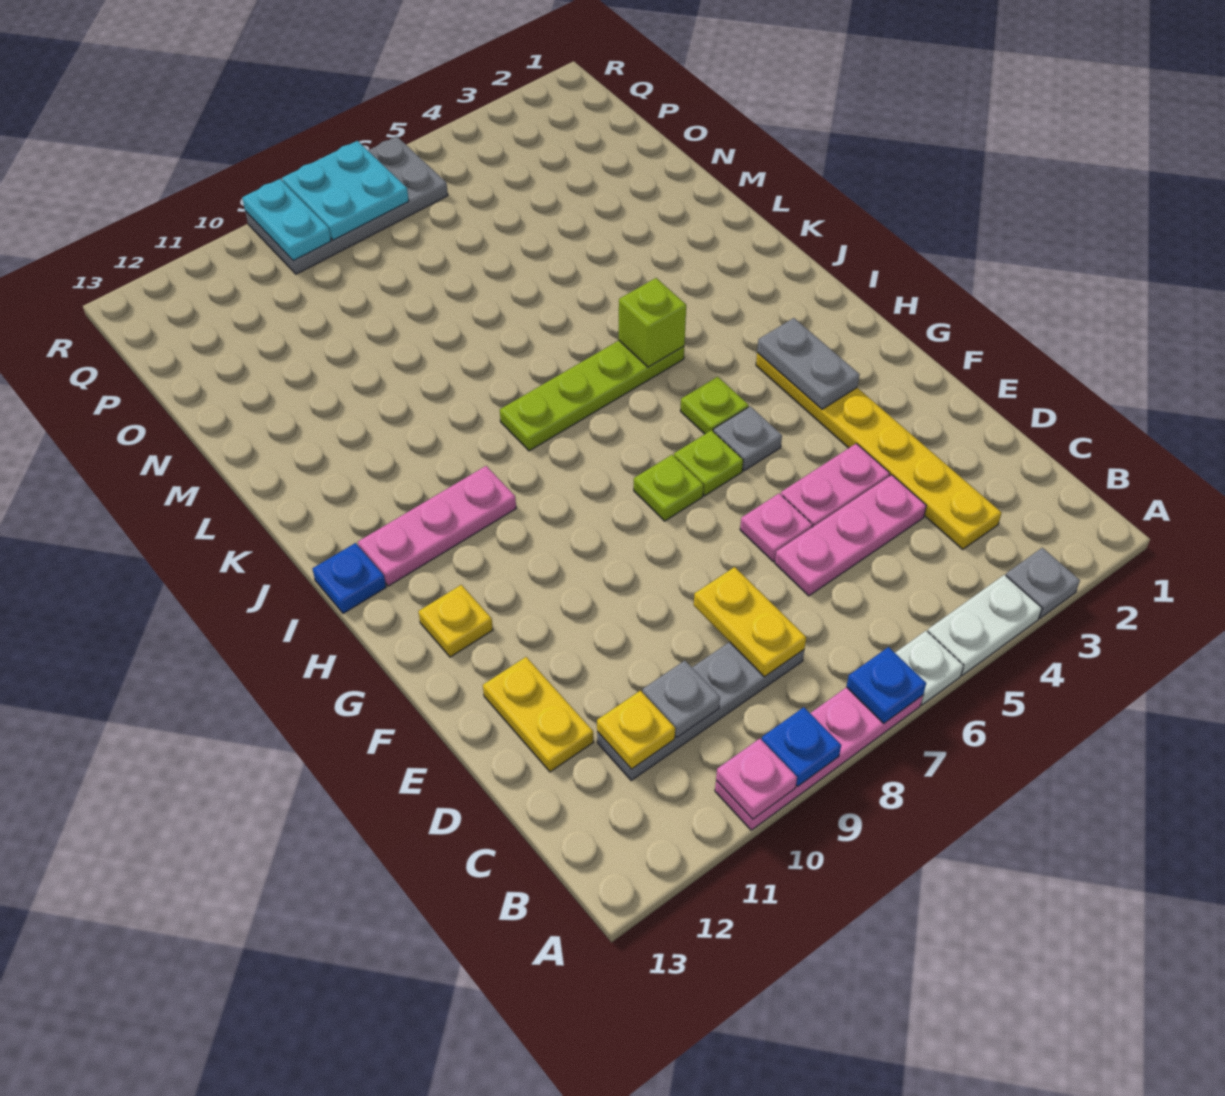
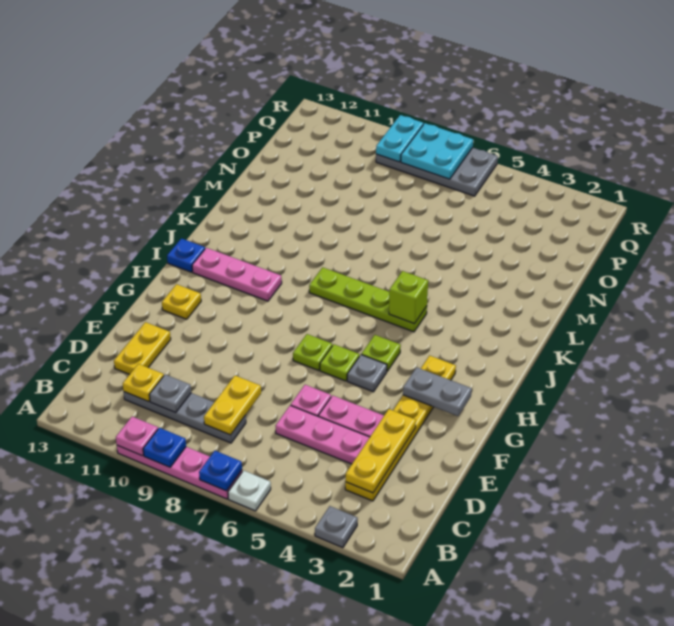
white 1x2 plate [928,575,1042,675] -> none
none -> yellow 1x3 plate [345,409,416,493]
grey 1x2 plate [757,318,860,409] -> grey 1x2 plate turned to [403,367,472,416]

